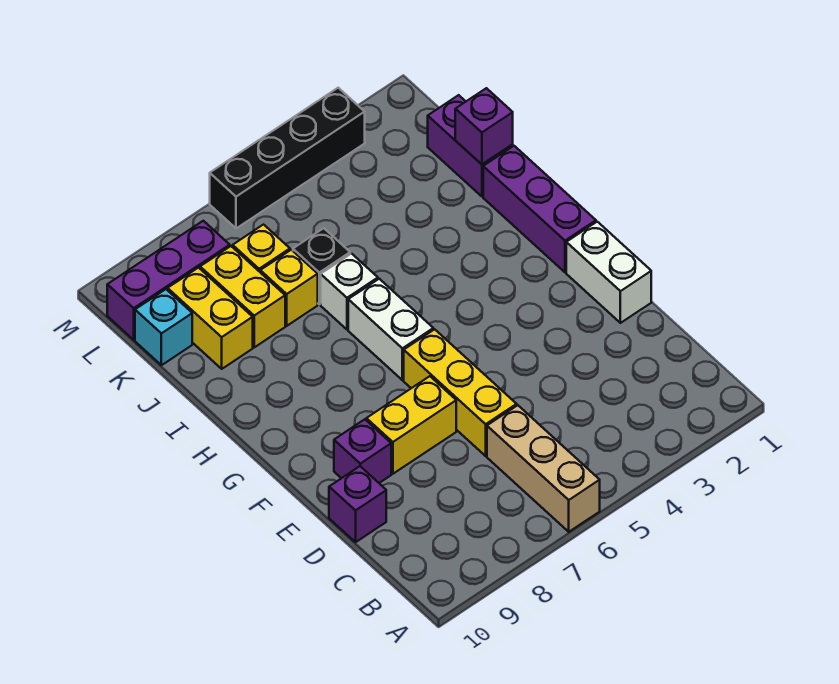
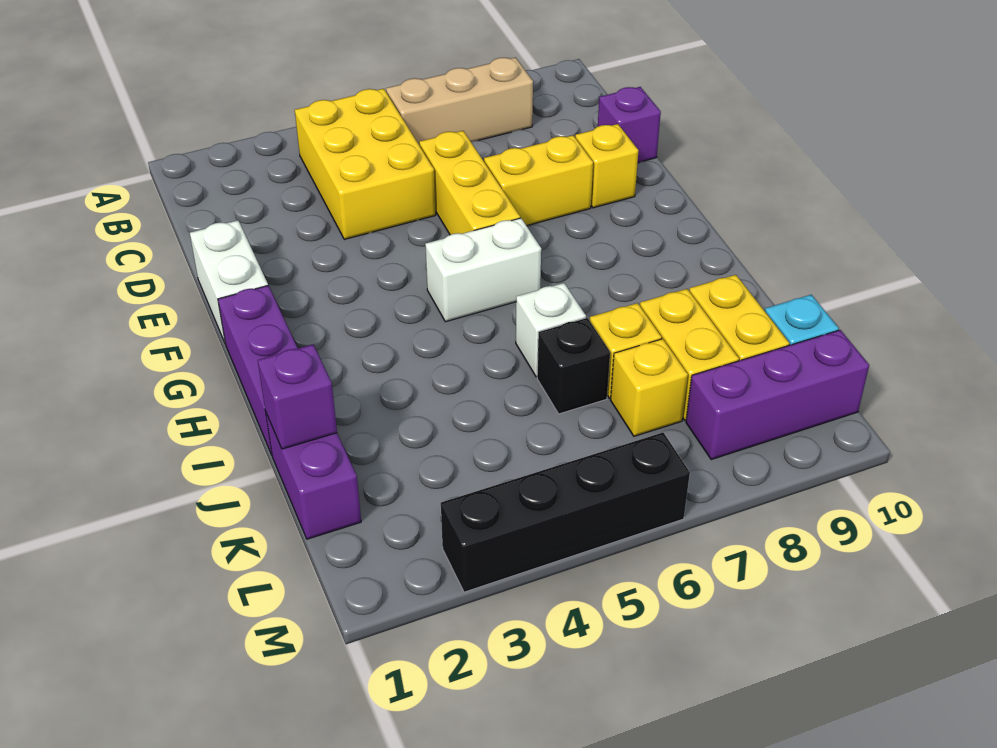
tan 1x3 brick [487,405,600,532] -> tan 1x3 brick turned to [386,57,533,146]
none -> yellow 2x3 brick [295,89,436,239]
purple 1x1 brick [334,419,391,483] -> yellow 1x1 brick [575,124,638,208]
white 1x2 brick [348,279,433,380] -> white 1x2 brick turned to [425,218,541,322]

